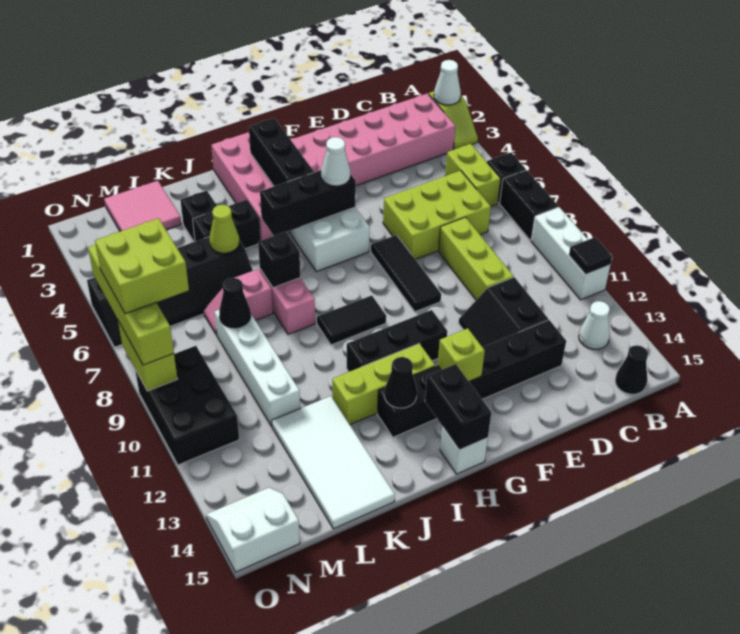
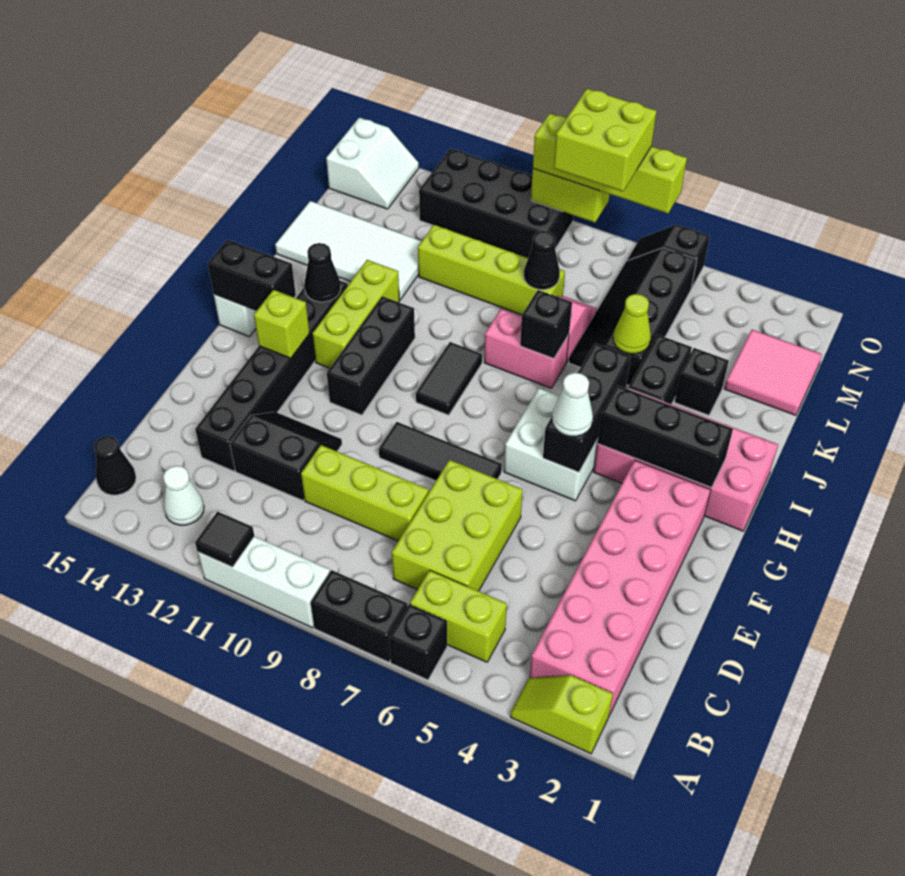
white 1x1 cone [434,60,461,105] -> none
white 1x4 brick [215,310,300,426] -> lime 1x4 brick [418,225,565,315]
black 2x3 brick [135,346,239,465] -> black 2x4 brick [419,148,574,258]

